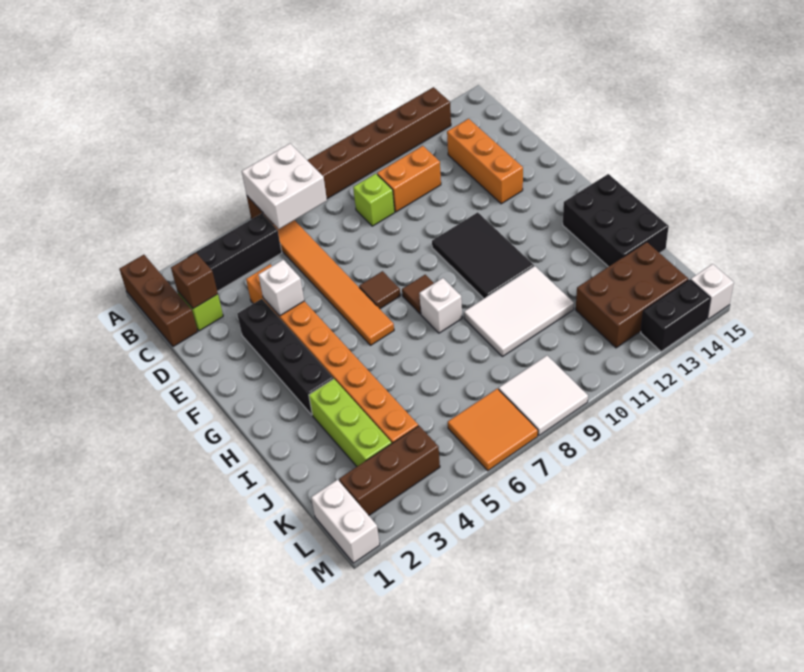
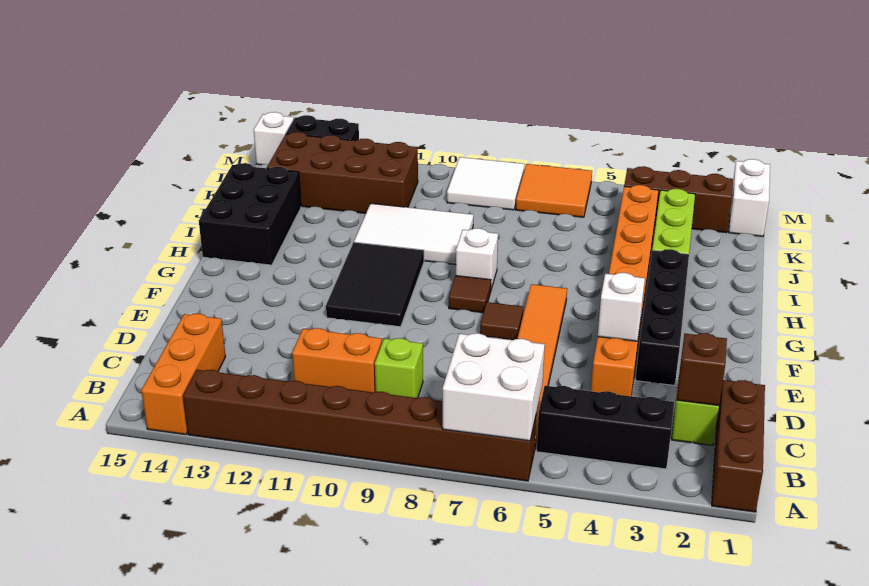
orange 1x3 brick [447,119,523,204] -> orange 1x3 brick moved to [141,314,226,435]
brown 2x3 brick [576,242,688,348] -> brown 2x4 brick [267,132,418,213]

